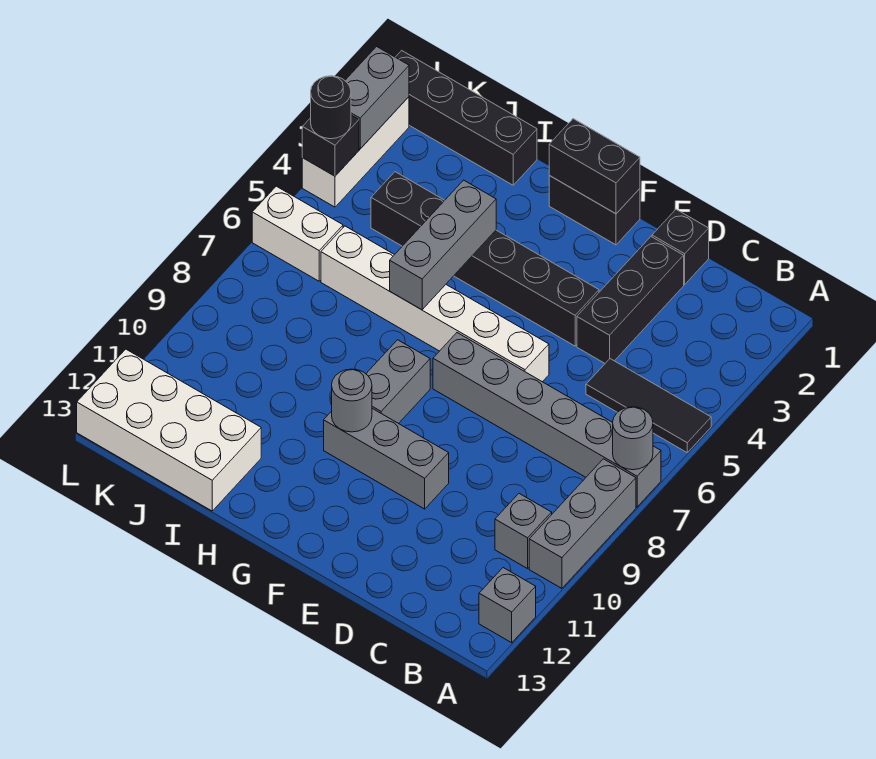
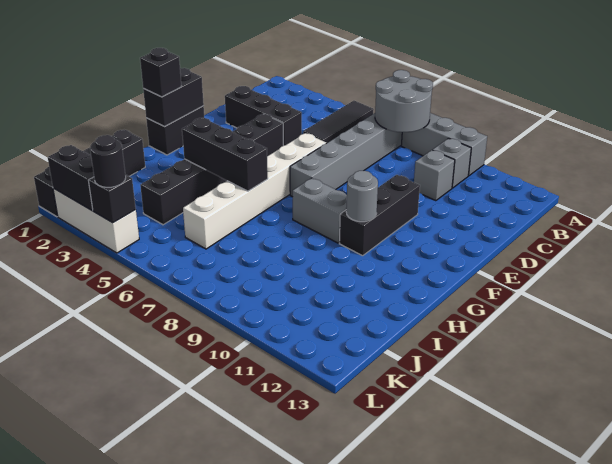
grey 1x1 round brick [613,407,653,470] -> grey 2x2 round brick [375,70,433,132]
grey 1x1 brick [479,568,536,643] -> grey 1x1 brick moved to [414,150,455,201]
black 1x1 brick [652,209,709,284] -> black 1x1 brick moved to [140,48,182,97]
grey 1x3 brick [324,409,449,509] -> black 1x3 brick [339,175,420,256]
grey 1x3 brick [390,180,496,310] -> black 1x3 brick [182,118,268,191]
white 2x4 brick [77,349,261,511] -> none
white 1x2 brick [252,186,343,281] -> none
grey 1x2 brick [345,47,409,149] -> black 1x2 brick [48,145,94,210]

